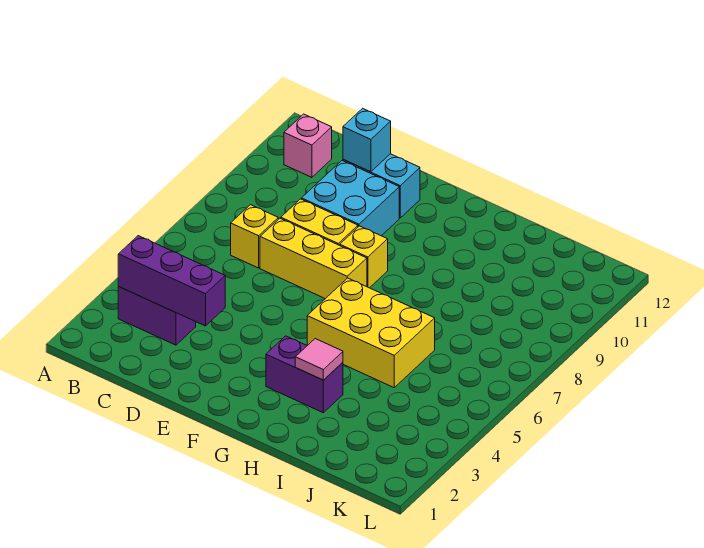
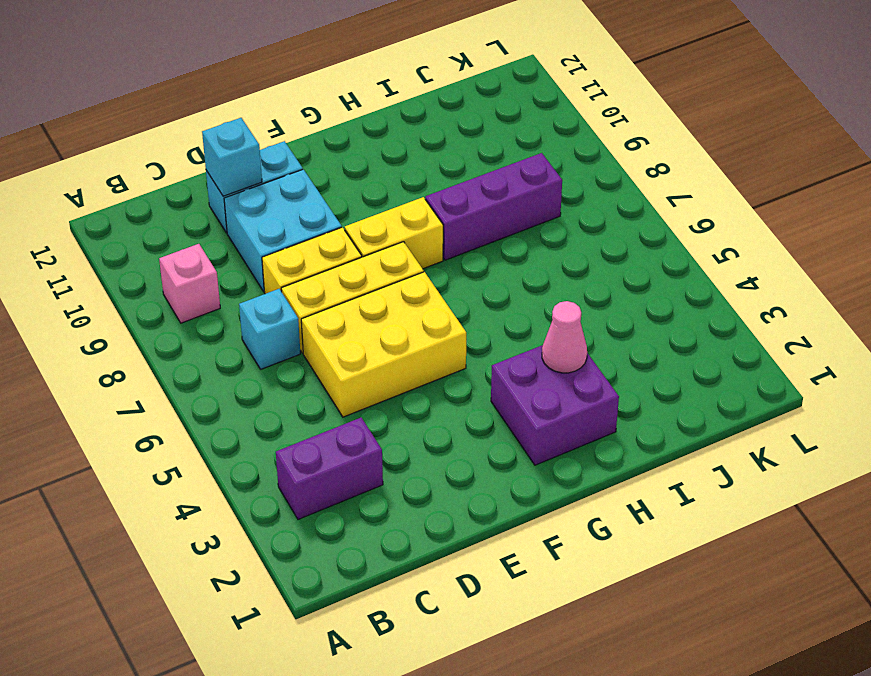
purple 1x3 brick [118,236,225,326] -> purple 1x3 brick moved to [425,153,562,260]
pink 1x1 brick [284,114,332,177] -> pink 1x1 brick moved to [159,244,220,323]
yellow 1x1 brick [231,205,278,268] -> cyan 1x1 brick [239,289,300,369]
yellow 1x1 brick [340,226,388,288] -> yellow 1x2 brick [345,197,443,269]
purple 1x2 brick [266,336,343,413] -> purple 2x2 brick [491,345,619,465]
yellow 2x3 brick [307,278,435,388] -> yellow 2x3 brick moved to [301,272,466,417]
pink 1x1 tile [295,339,343,380] -> pink 1x1 cone [542,301,587,373]

